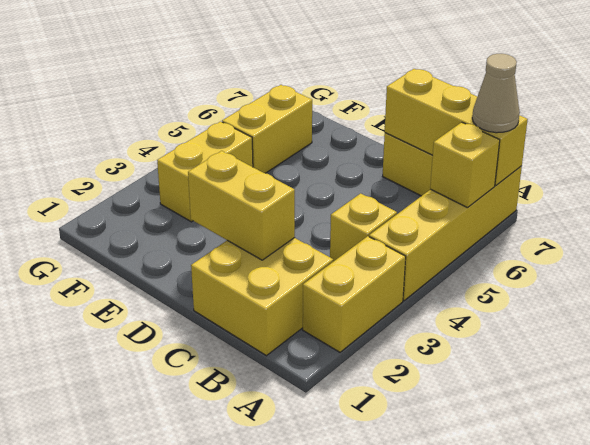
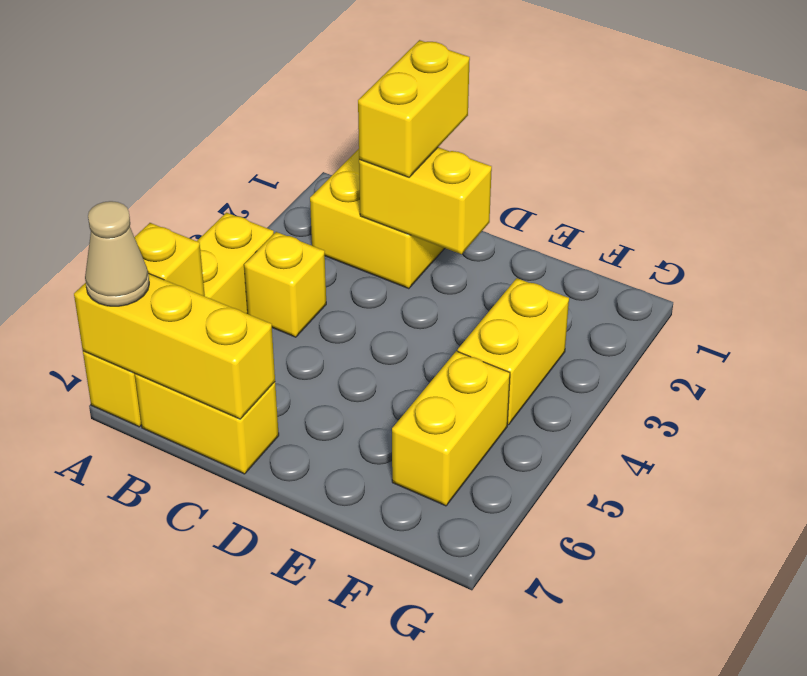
yellow 1x2 brick [303,236,406,352] -> yellow 1x2 brick moved to [358,40,470,177]

